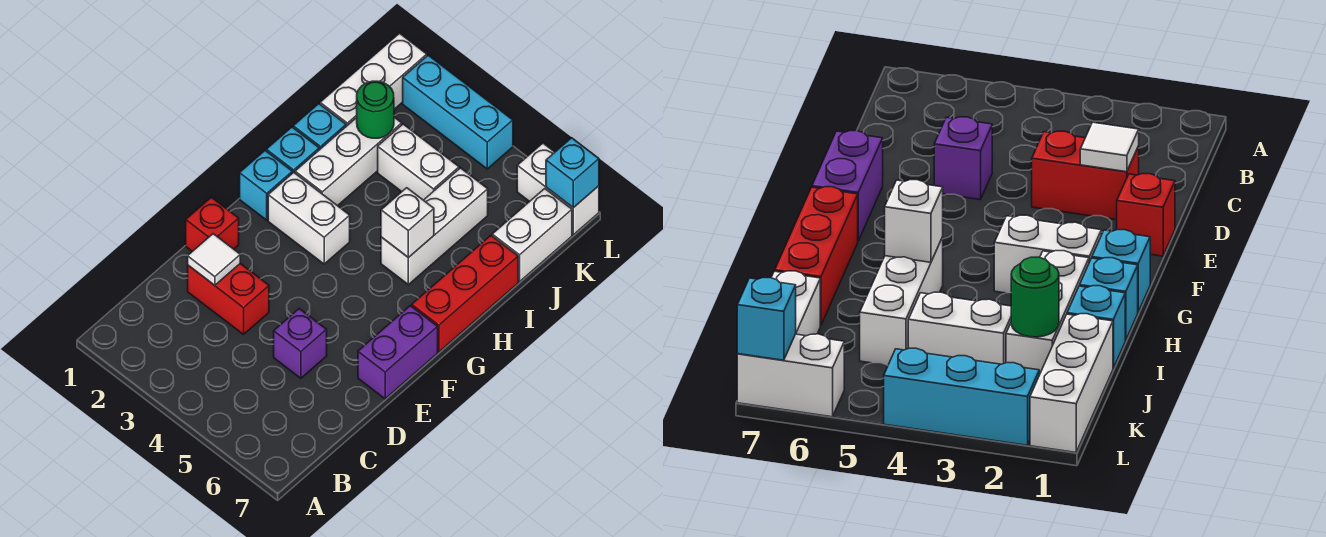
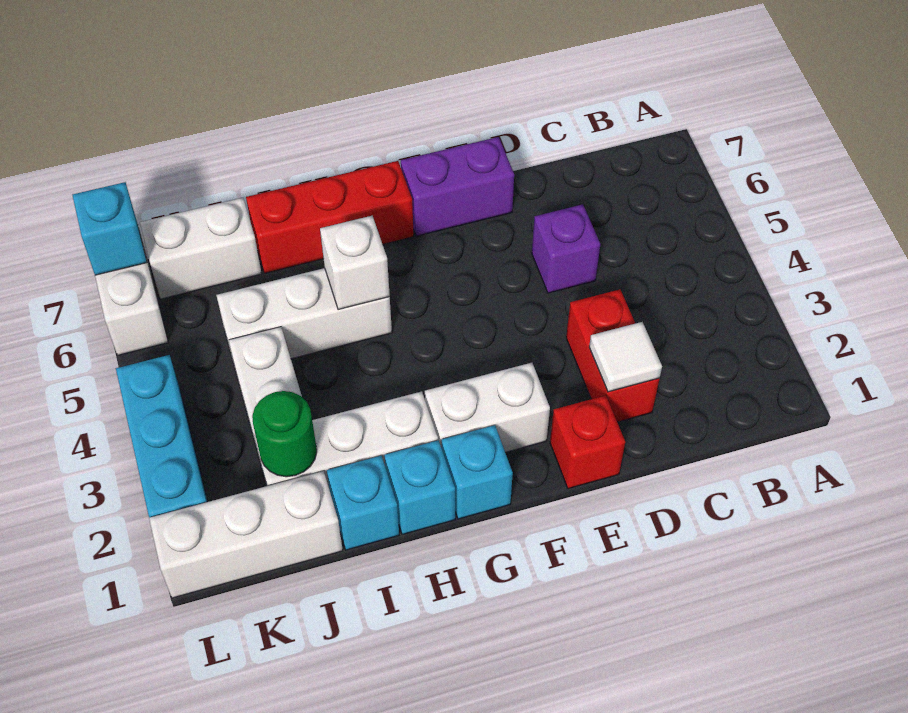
white 1x2 brick [268,173,350,264] -> white 1x2 brick turned to [425,363,550,452]

